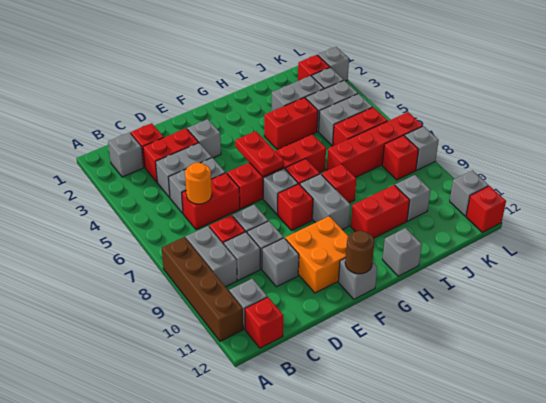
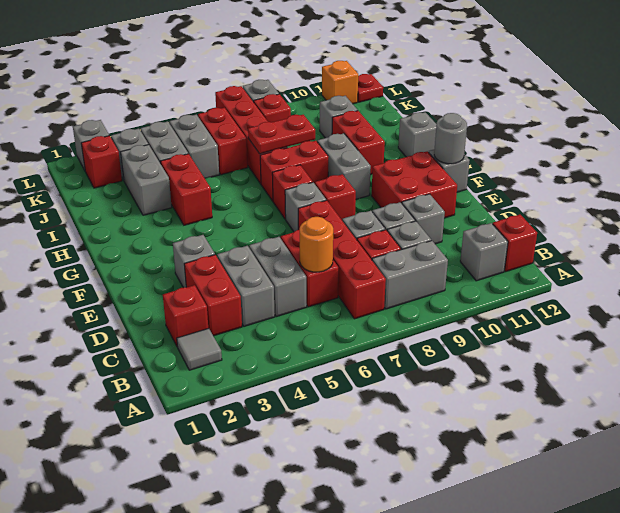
brown 1x4 brick [162,237,243,341] -> none
grey 1x1 brick [108,133,143,177] -> grey 1x1 tile [177,328,222,370]
red 1x4 brick [227,134,326,209] -> red 1x4 brick moved to [298,200,386,319]
orange 2x2 brick [285,216,348,293] -> red 2x2 brick [371,151,457,218]
red 1x2 plate [235,131,284,177] -> red 1x2 plate moved to [248,115,315,154]
brown 1x1 round brick [345,231,374,274] -> grey 1x1 round brick [434,113,467,164]
grey 1x2 brick [300,174,351,230] -> grey 1x2 brick turned to [317,133,371,199]
red 1x1 brick [322,164,356,203] -> red 1x2 brick [260,141,328,201]
grey 1x1 brick [450,170,489,216] -> orange 1x1 brick [322,61,358,104]
red 1x1 brick [466,186,506,232] -> red 1x1 plate [358,74,383,102]

